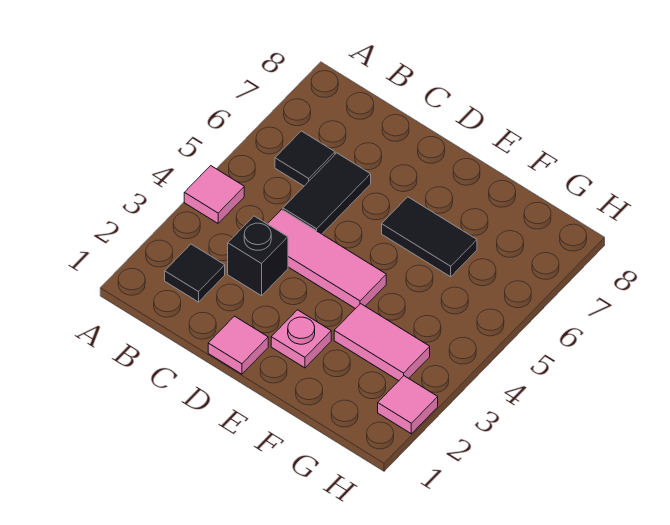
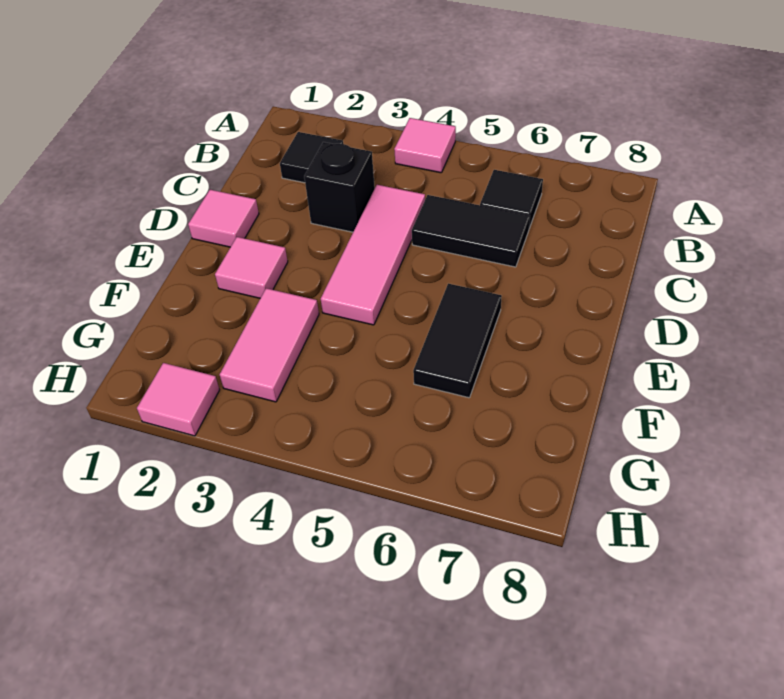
pink 1x1 plate [271,310,331,368] -> pink 1x1 tile [215,237,288,298]

